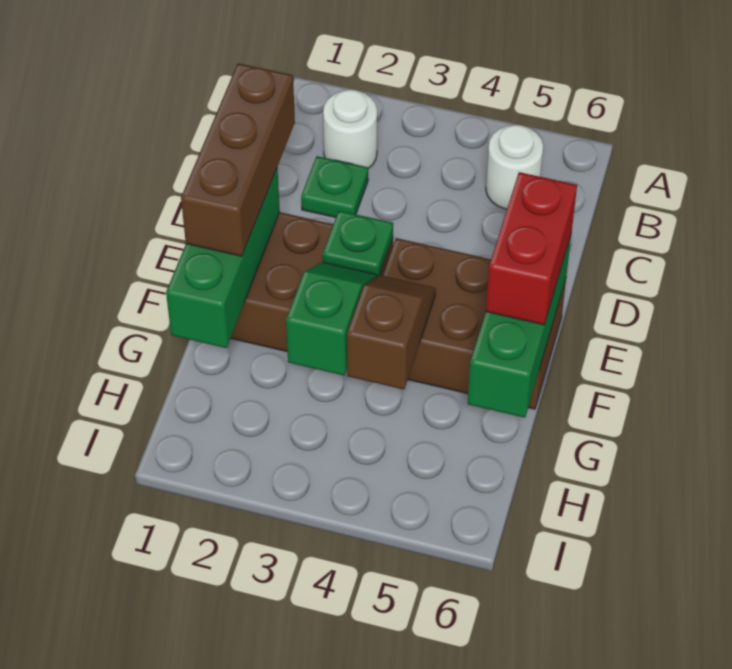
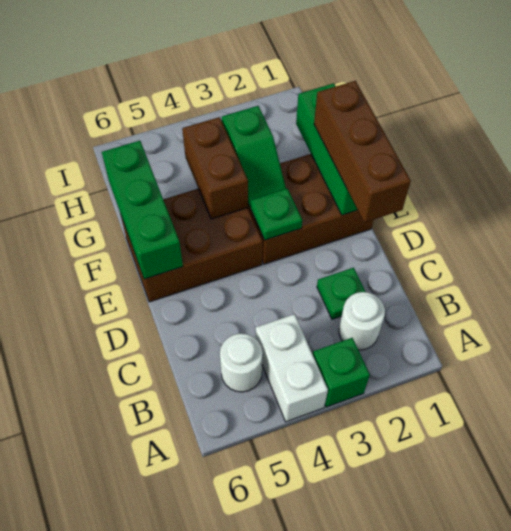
none -> green 1x1 brick [313,338,370,407]
none -> white 1x2 brick [255,314,328,422]
red 1x2 brick [486,172,577,325] -> none
brown 1x2 slope [347,275,436,389] -> brown 1x2 brick [182,117,248,219]

